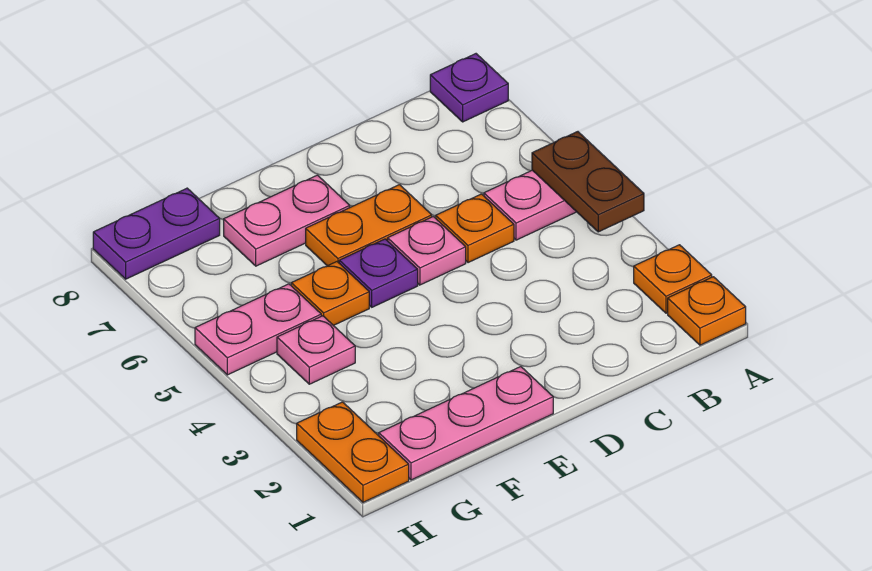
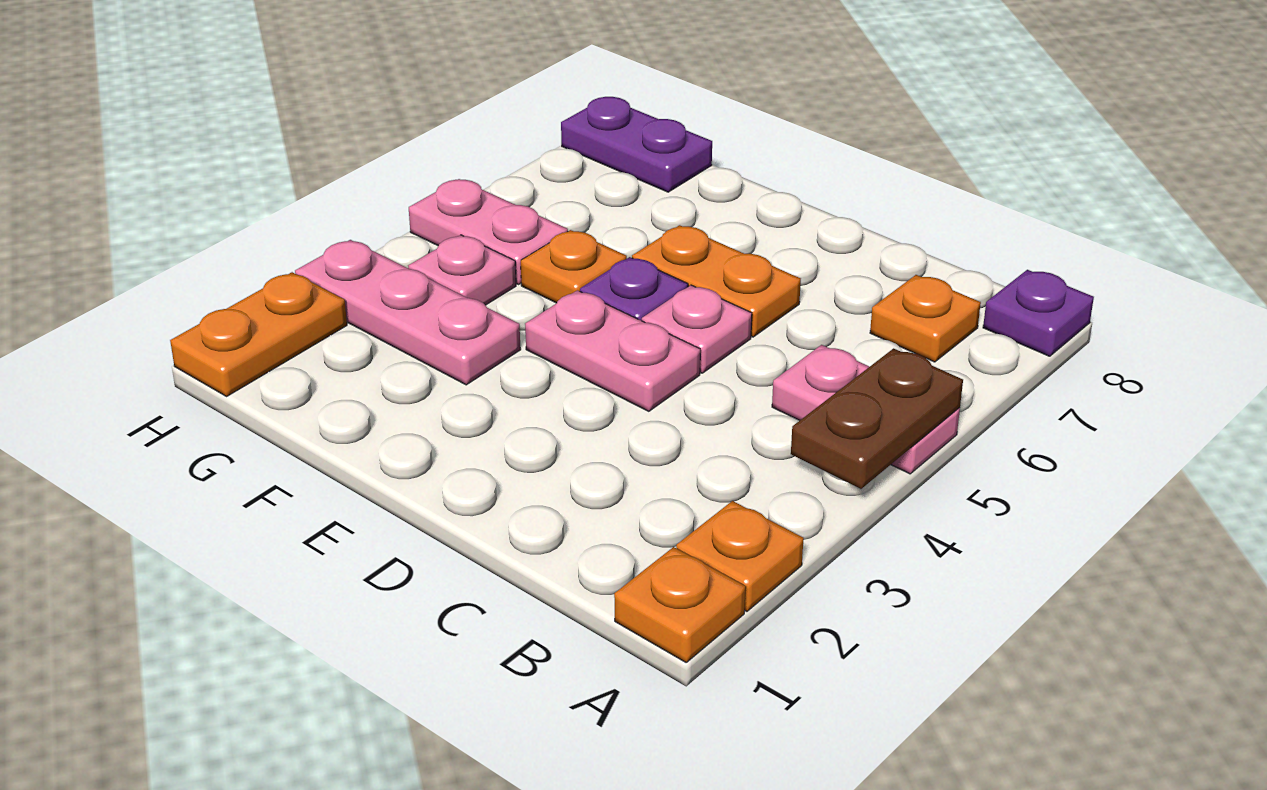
orange 1x1 plate [436,194,514,263] -> orange 1x1 plate moved to [870,275,981,362]
pink 1x3 plate [379,367,553,480] -> pink 1x3 plate moved to [295,240,521,385]
pink 1x2 plate [224,175,350,266] -> pink 1x2 plate moved to [525,290,700,411]

